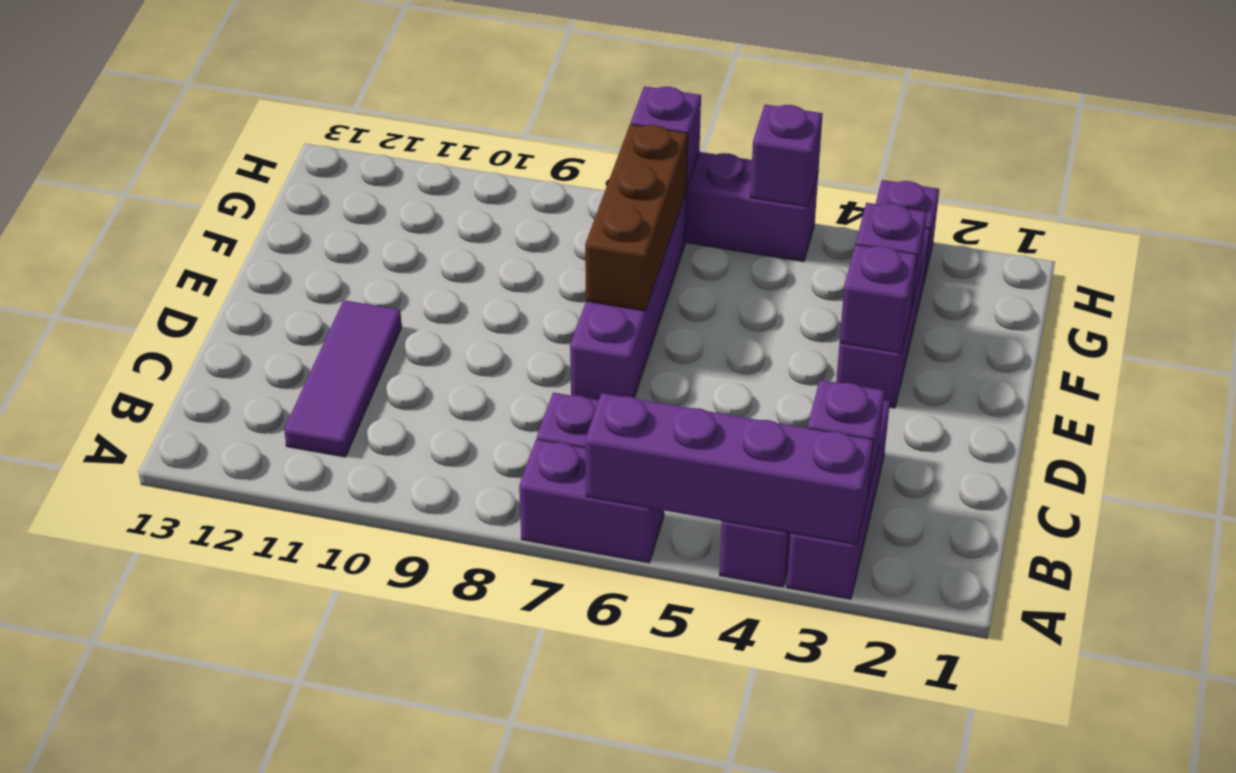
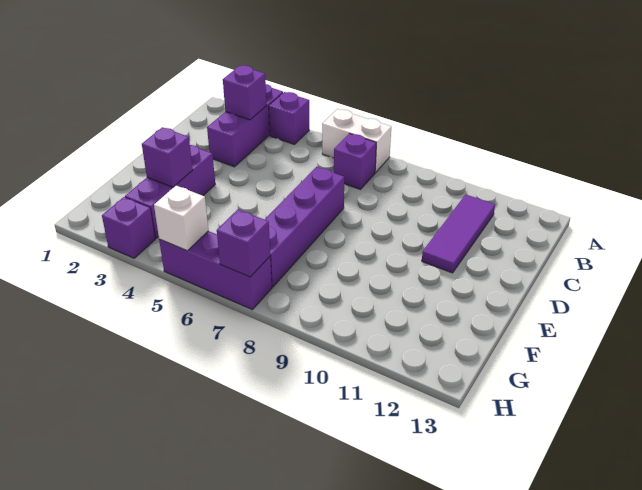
purple 1x4 brick [585,393,873,544] -> none
purple 1x2 brick [519,439,664,563] -> white 1x2 brick [322,109,391,172]
purple 1x1 brick [840,245,917,353] -> none
brown 1x3 brick [585,124,688,311] -> none
purple 1x1 brick [750,104,823,207] -> white 1x1 brick [154,186,208,251]

